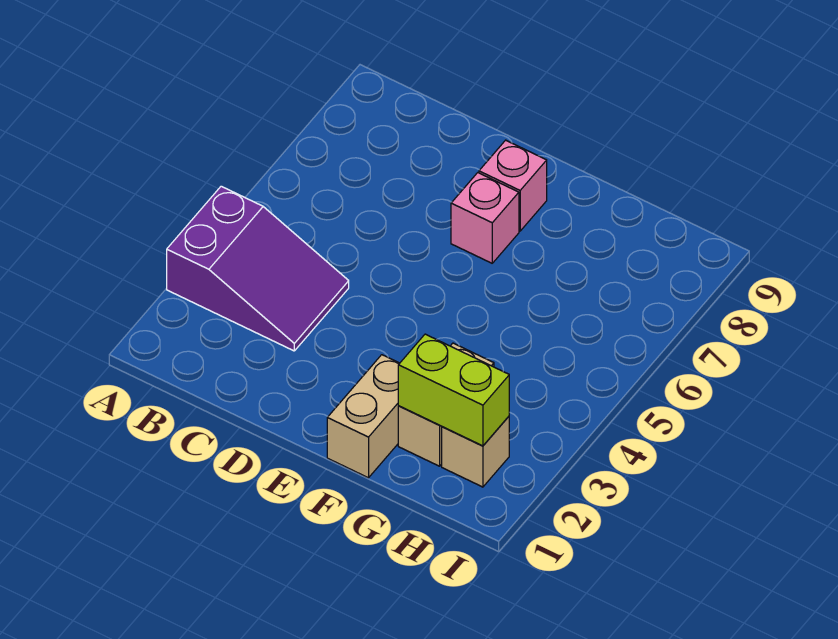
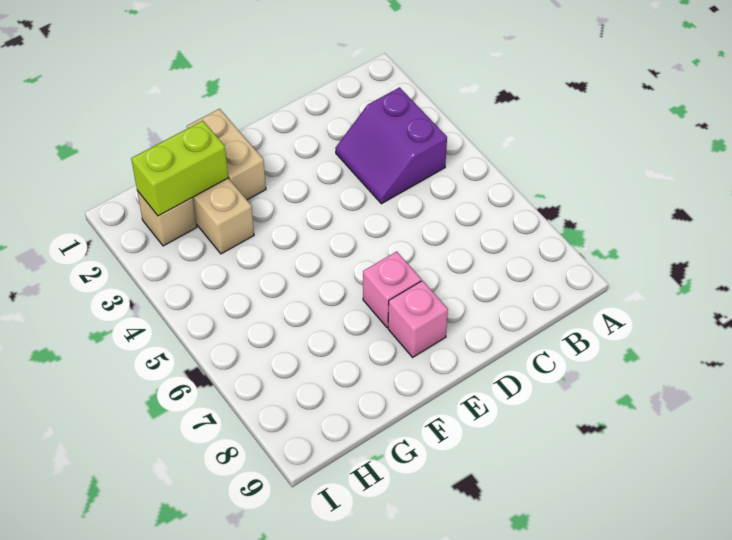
purple 2x3 slope [167,186,349,351] -> purple 2x2 slope [335,87,447,204]

